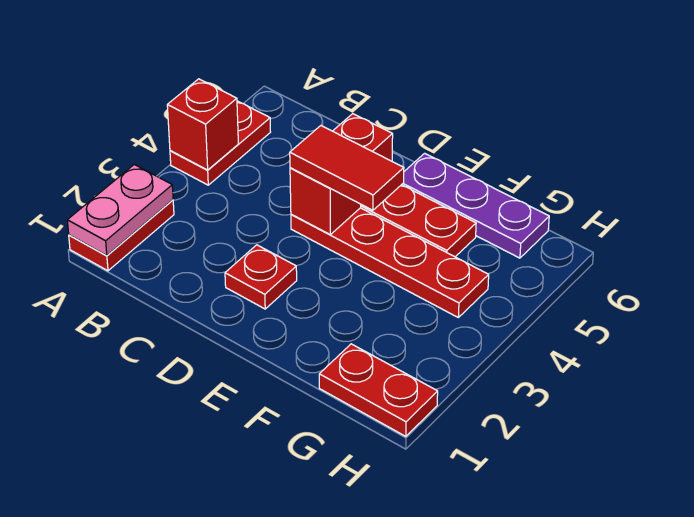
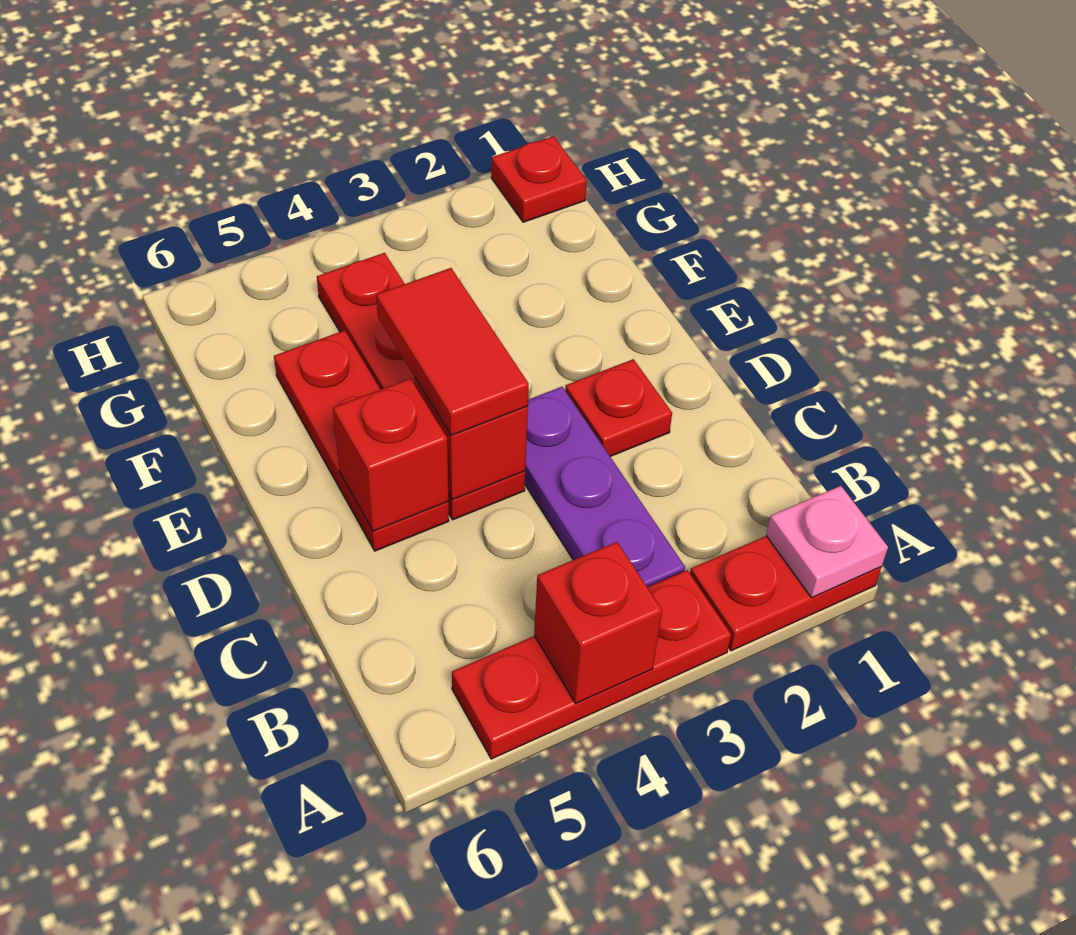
pink 1x2 plate [67,164,173,256] -> pink 1x1 plate [766,486,888,598]
red 1x2 plate [170,101,270,185] -> red 1x3 plate [452,570,731,759]
purple 1x3 plate [402,153,549,258] -> purple 1x3 plate moved to [525,387,685,587]
red 1x2 plate [319,344,438,436] -> red 1x1 plate [491,136,587,222]

